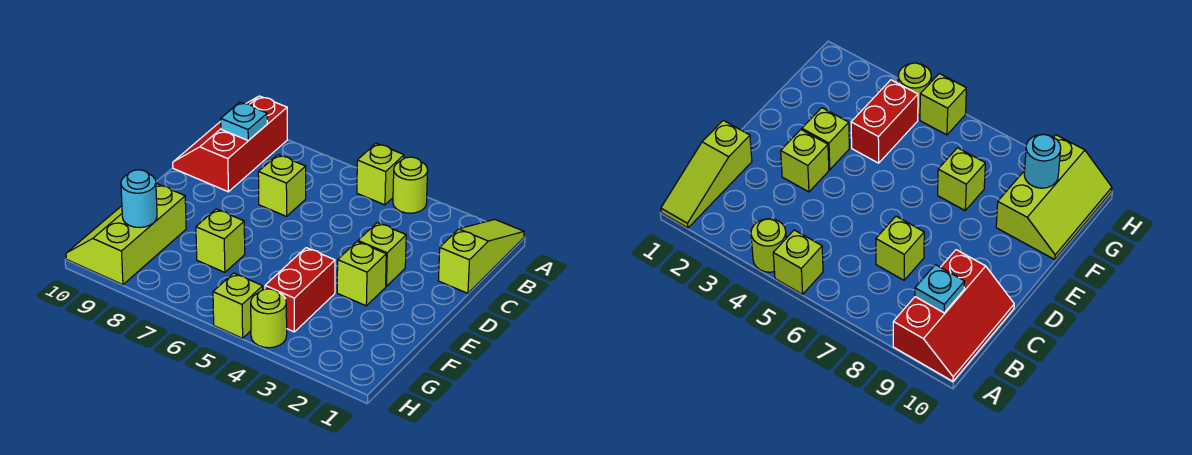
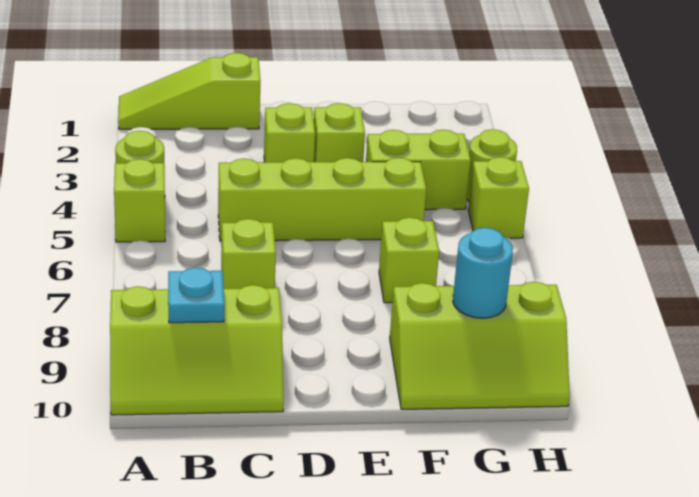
red 2x3 slope [173,96,287,192] -> lime 2x3 slope [110,285,284,415]
none -> lime 1x4 brick [218,158,426,241]
red 1x2 brick [265,248,335,332] -> lime 1x2 brick [366,130,471,210]

